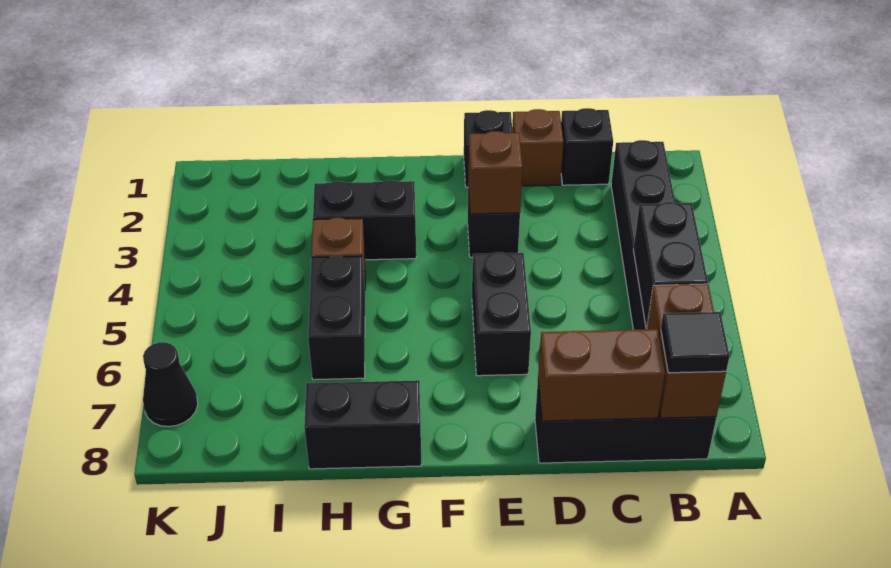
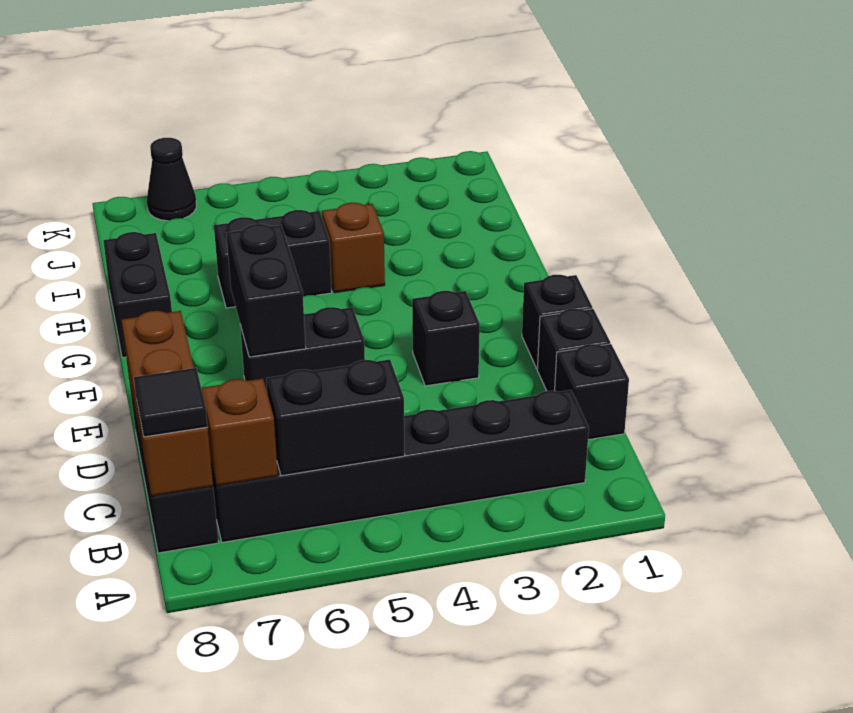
brown 1x1 brick [512,109,564,186] -> black 1x1 brick [537,309,610,391]
brown 1x1 brick [468,131,522,214] -> none
black 1x2 brick [313,180,416,260] -> black 1x2 brick moved to [226,224,306,357]

